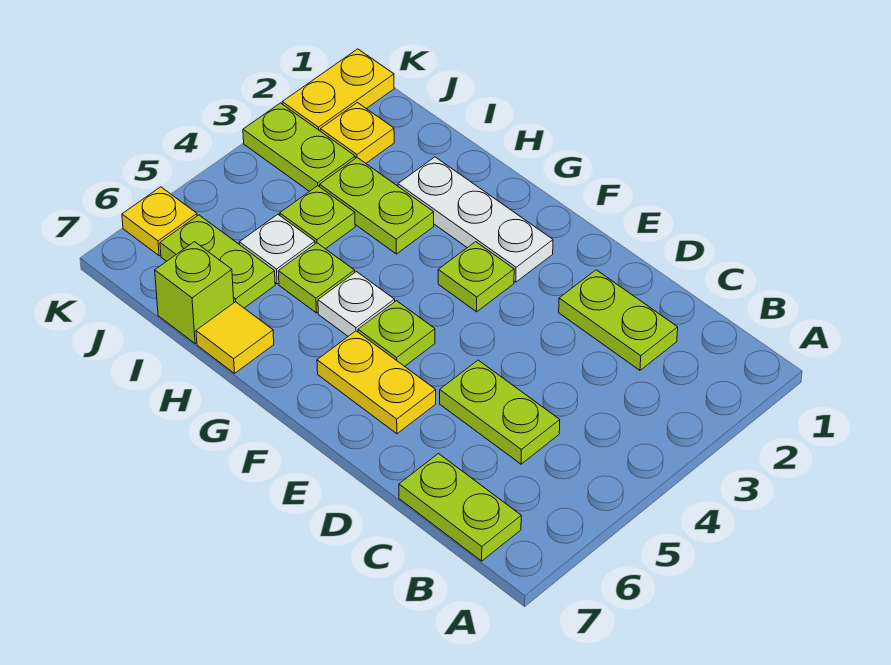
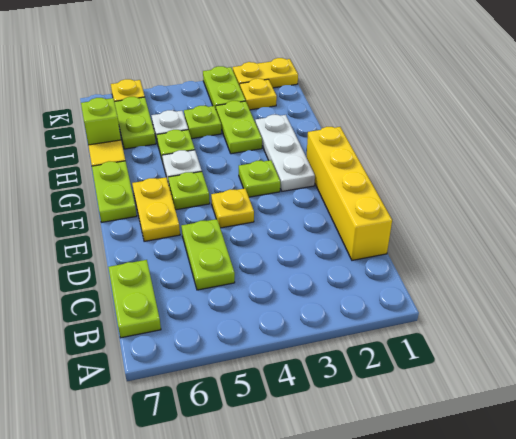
none -> yellow 1x4 brick [306,127,392,260]
lime 1x2 plate [559,270,678,370] -> lime 1x2 plate moved to [92,161,137,222]
none -> yellow 1x1 plate [211,189,254,228]

